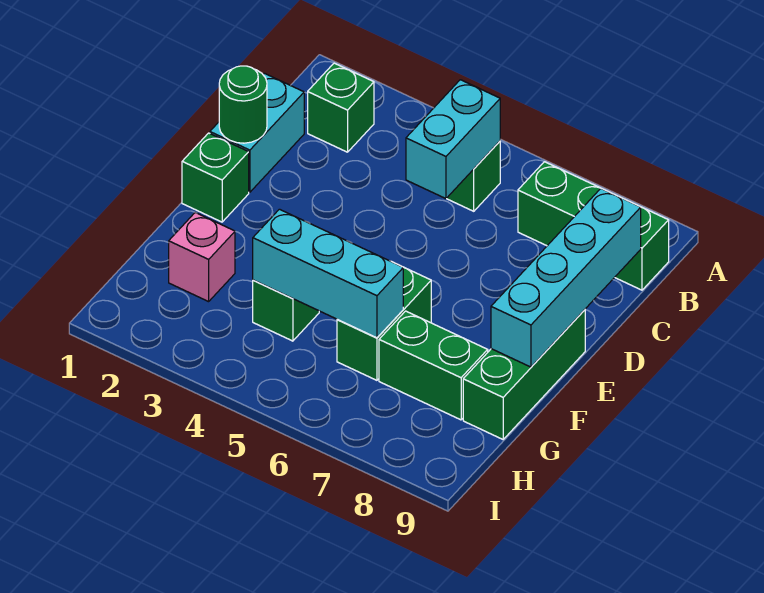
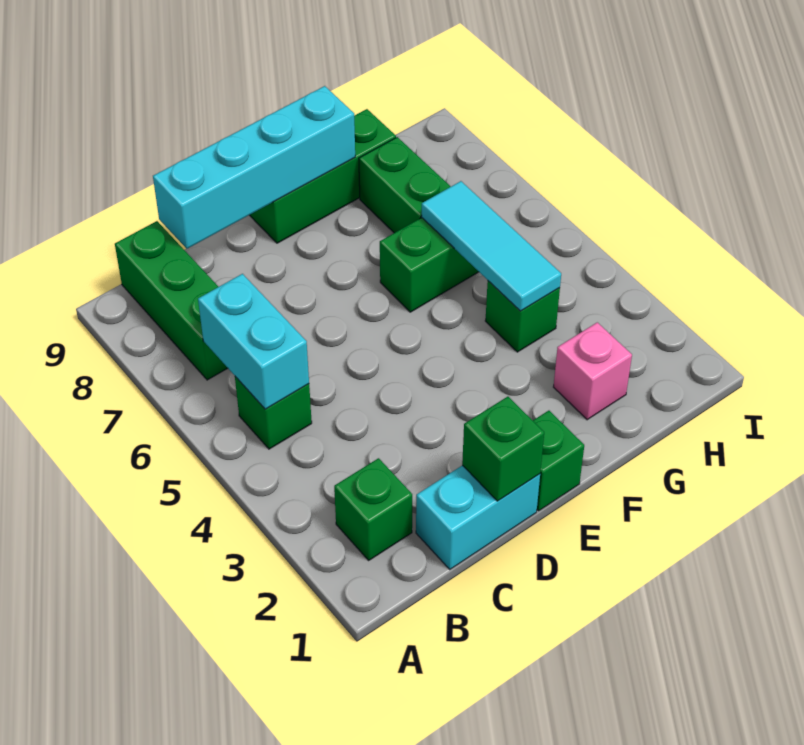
cyan 1x2 brick [406,80,500,199] -> cyan 1x2 brick turned to [198,274,309,409]
green 1x1 round brick [219,66,267,143] -> green 1x1 brick [462,397,544,501]
cyan 1x3 brick [253,209,403,338] -> cyan 1x3 tile [421,181,561,311]

